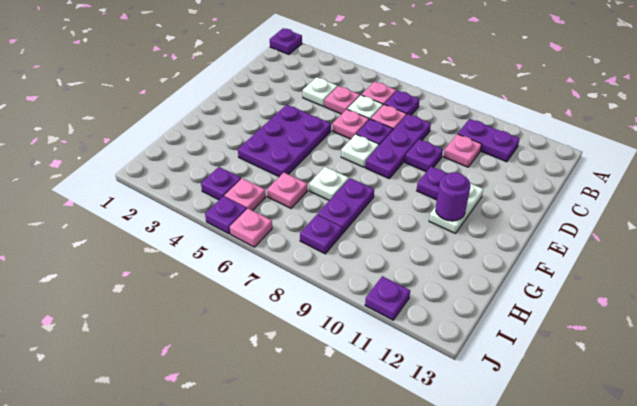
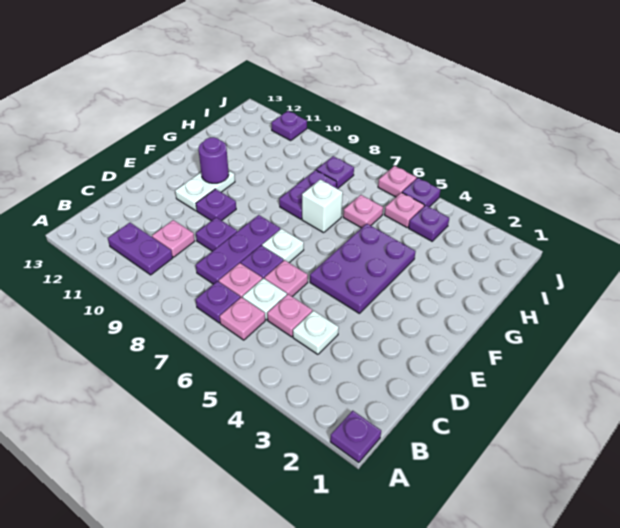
white 1x1 plate [309,167,349,200] -> white 1x1 brick [302,179,343,233]

